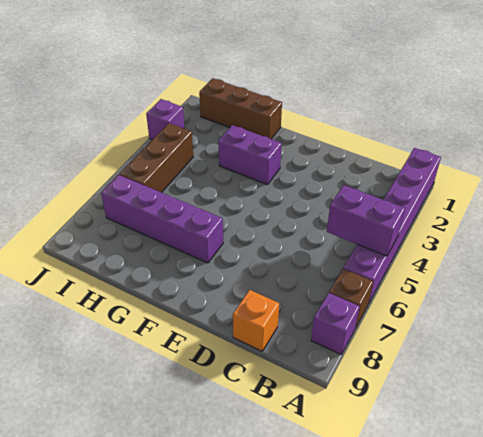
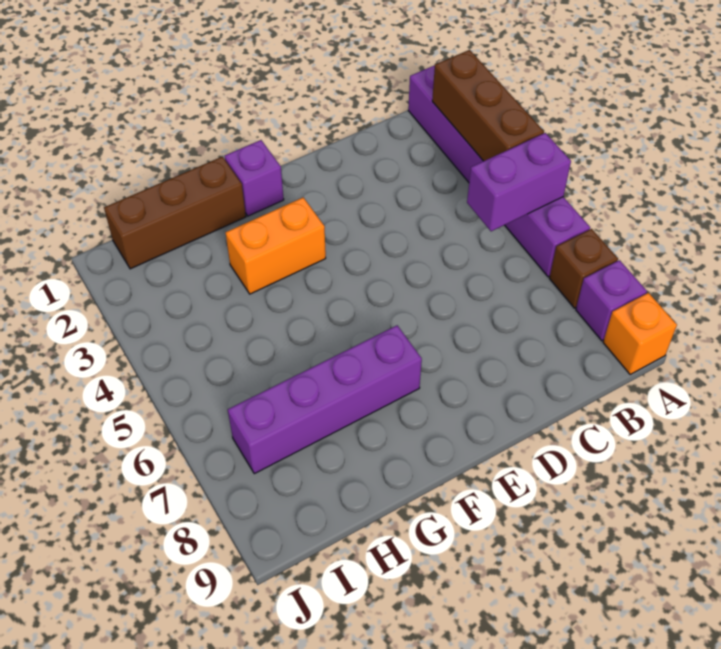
orange 1x1 brick [233,290,279,351] -> orange 1x1 brick moved to [603,293,677,374]
purple 1x2 brick [218,125,282,185] -> orange 1x2 brick [226,198,326,294]
brown 1x3 brick [120,123,193,193] -> brown 1x3 brick moved to [432,50,544,161]
purple 1x1 brick [146,99,185,140] -> purple 1x1 brick moved to [225,140,284,216]

